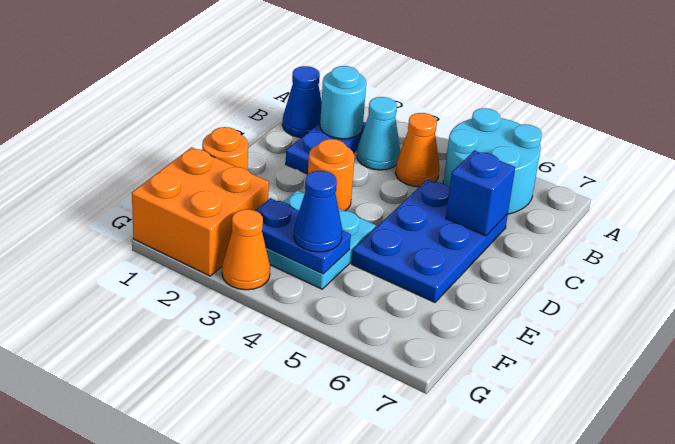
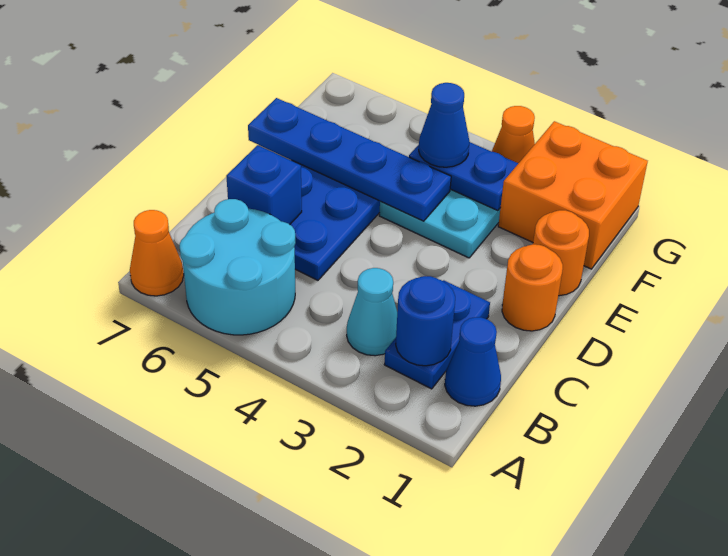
cyan 1x1 round brick [320,66,366,139] -> blue 1x1 round brick [396,276,455,366]
orange 1x1 cone [395,113,440,187] -> orange 1x1 cone moved to [130,210,184,296]
orange 1x1 round brick [308,139,355,211] -> orange 1x1 round brick moved to [502,244,563,331]
none -> blue 1x4 plate [248,98,451,221]

